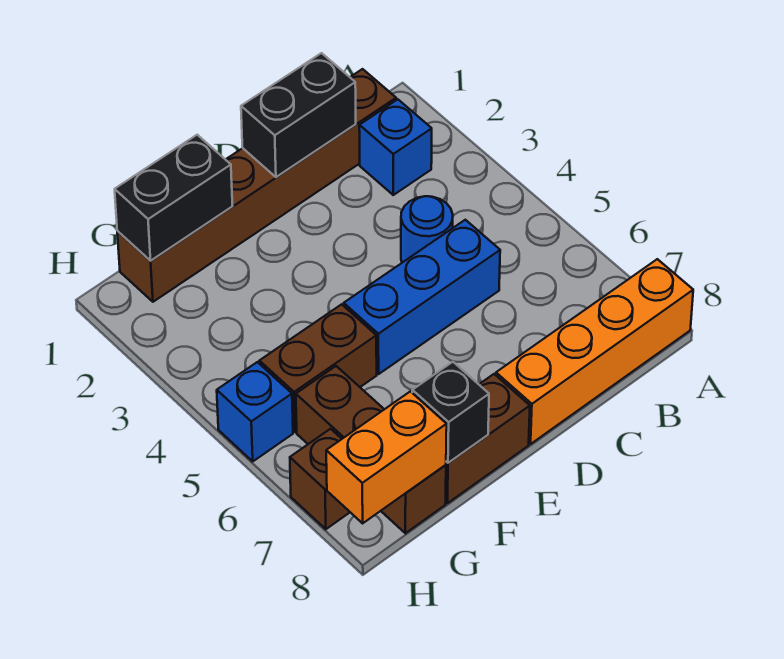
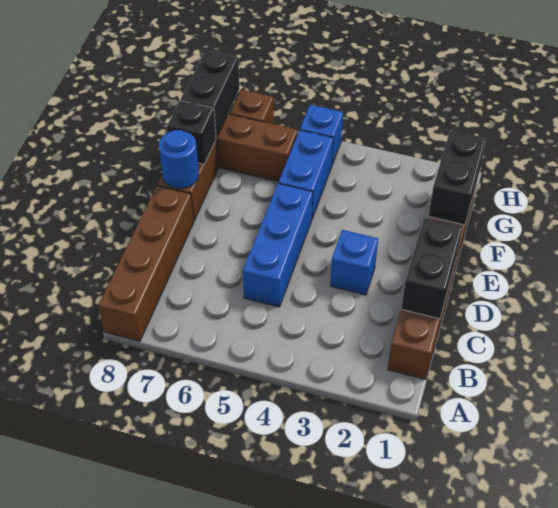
orange 1x4 brick [496,259,693,444] -> brown 1x4 brick [99,186,194,341]
blue 1x1 brick [359,99,432,195] -> blue 1x1 brick moved to [330,230,378,295]
blue 1x1 round brick [401,196,453,263] -> blue 1x1 round brick moved to [159,130,199,189]
brown 1x2 brick [259,304,377,432] -> blue 1x2 brick [278,130,333,218]
orange 1x2 brick [326,391,447,523] -> black 1x2 brick [181,50,239,138]

